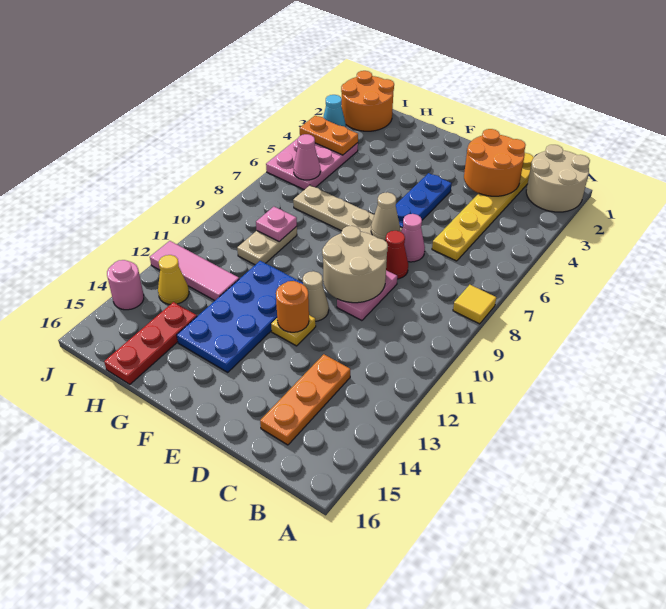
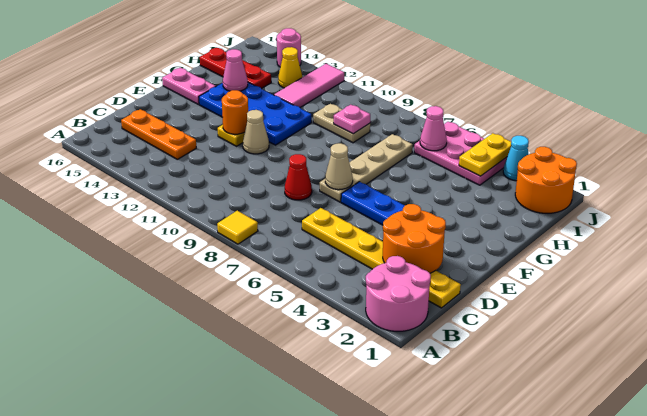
tan 2x2 round brick [526,145,590,212] -> pink 2x2 round brick [366,256,431,331]
pink 1x1 cone [401,214,425,262] -> pink 1x1 cone moved to [223,49,248,91]
pink 1x2 plate [337,270,397,321] -> pink 1x2 plate moved to [162,68,216,104]
tan 2x2 round brick [322,226,388,303] -> none
orange 1x2 plate [300,116,358,155] -> yellow 1x2 plate [459,133,511,176]

